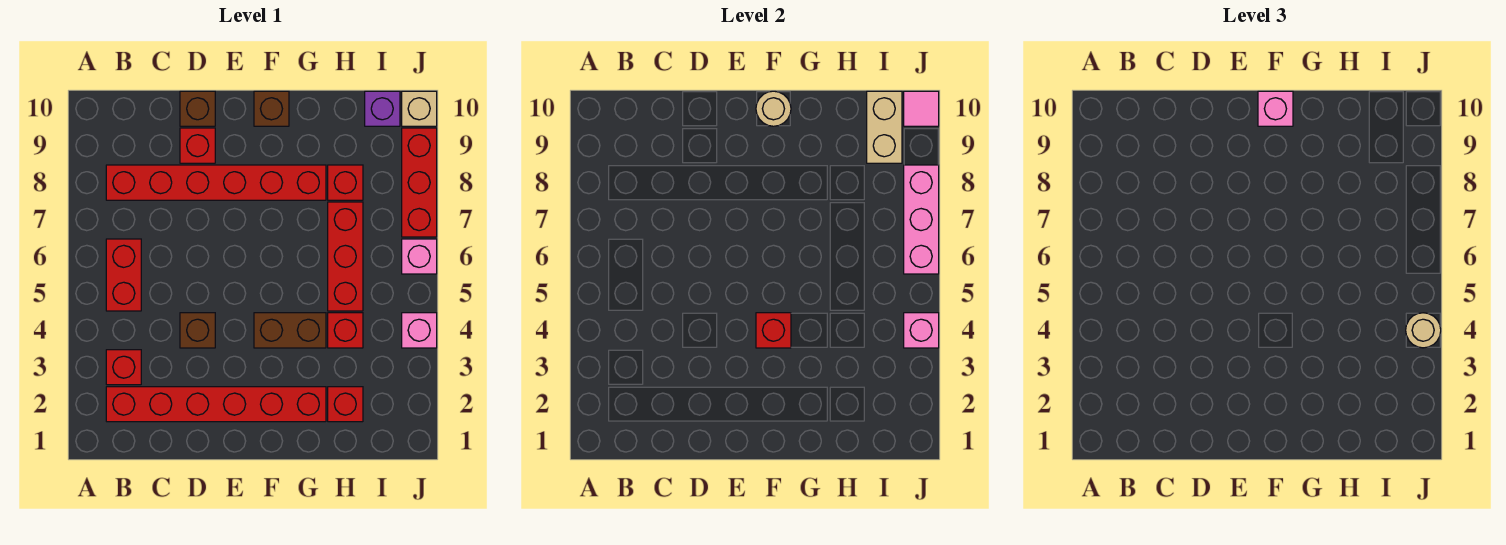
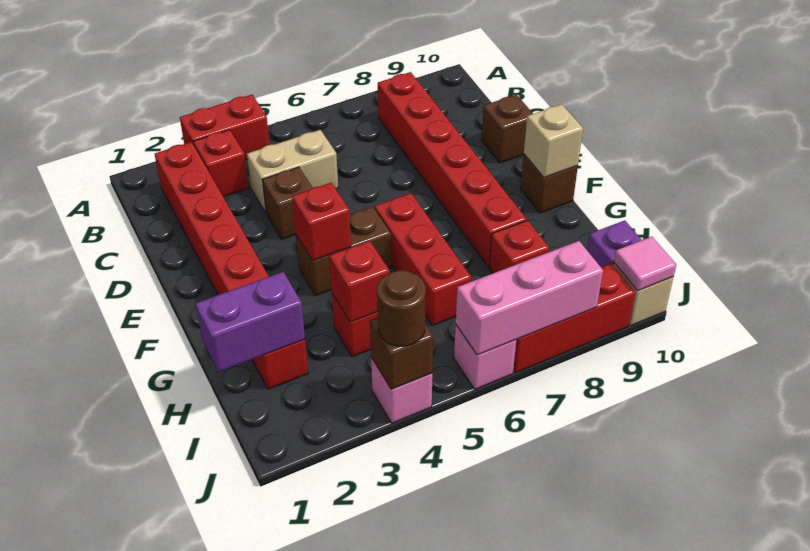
red 1x2 brick [106,239,141,311] -> red 1x2 brick moved to [180,95,270,160]
red 1x1 brick [180,128,215,163] -> red 1x1 brick moved to [329,241,390,322]
brown 1x2 brick [254,313,326,348] -> brown 1x2 brick turned to [296,207,391,296]
tan 1x1 round brick [756,91,791,126] -> tan 1x1 brick [524,104,583,178]
pink 1x1 brick [1258,91,1293,126] -> none
none -> purple 1x2 brick [195,272,305,372]
red 1x3 brick [328,202,363,311] -> red 1x3 brick turned to [375,193,471,326]
tan 1x2 brick [867,91,902,163] -> tan 1x2 brick moved to [247,130,338,213]
pink 1x1 brick [904,313,939,348] -> brown 1x1 brick [370,317,433,389]
tan 1x1 round brick [1406,313,1441,348] -> brown 1x1 round brick [377,270,426,346]

